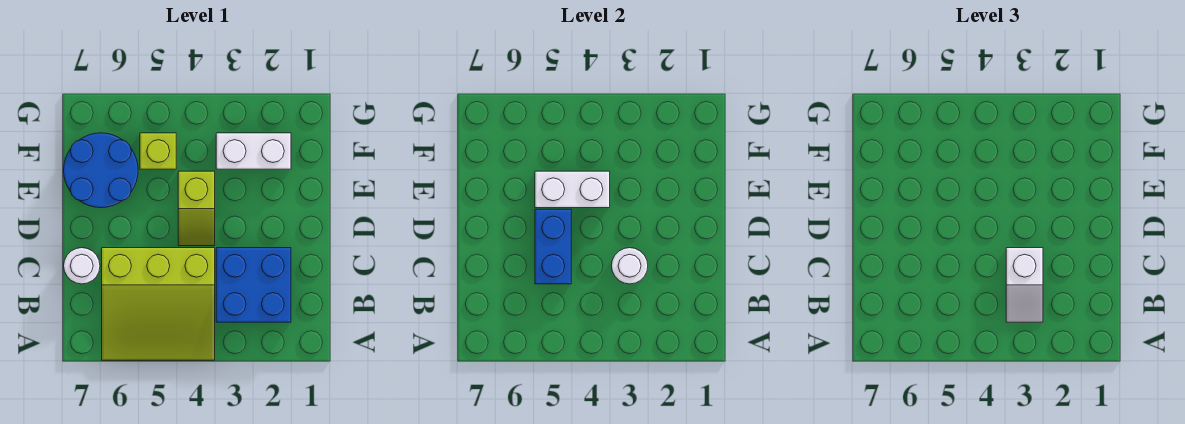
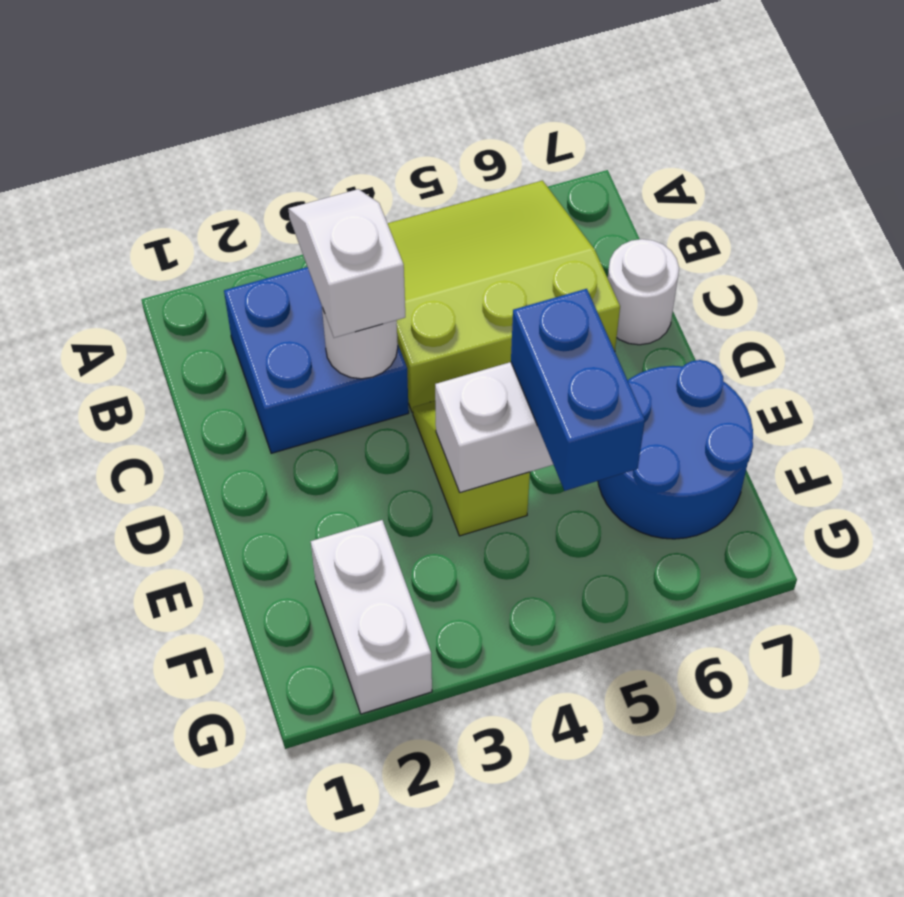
blue 1x2 brick [535,209,571,284] -> blue 1x2 brick moved to [511,289,645,491]
white 1x2 brick [216,133,291,169] -> white 1x2 brick turned to [311,520,432,714]
lime 1x1 brick [140,133,176,169] -> none

